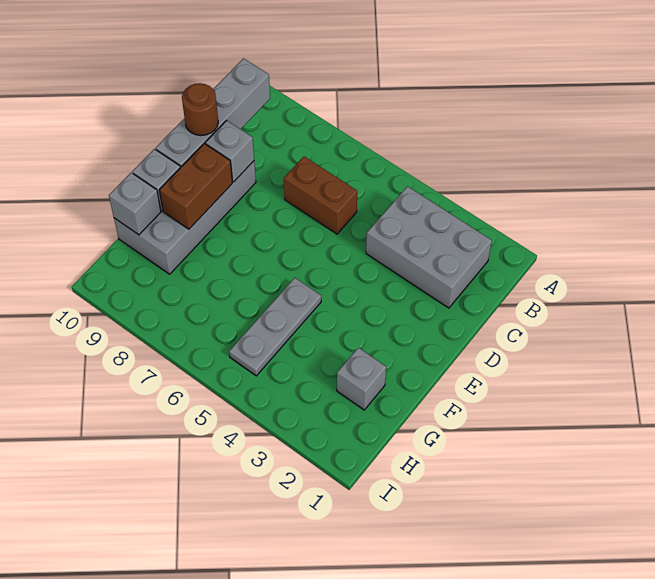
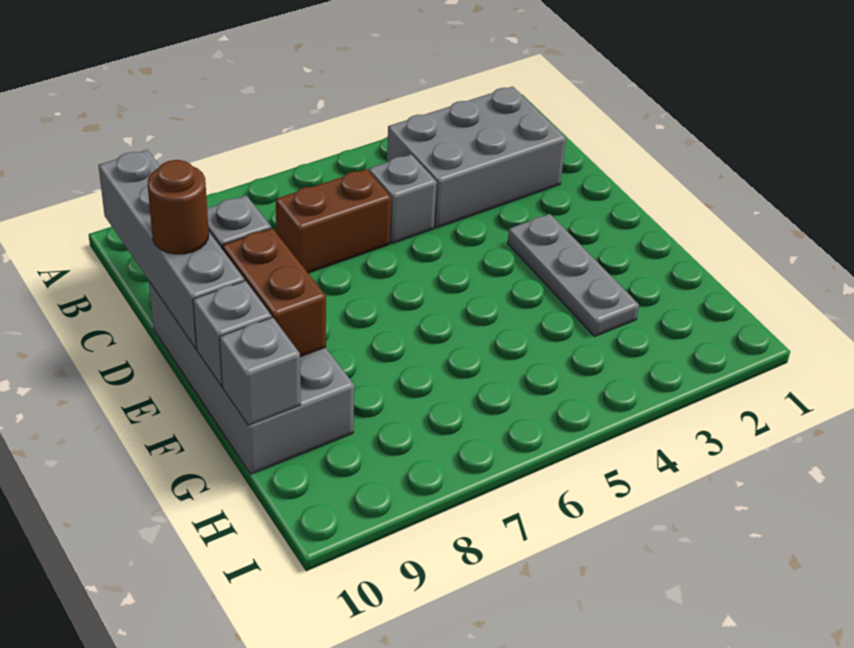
grey 1x3 plate [229,278,321,376] -> grey 1x3 plate moved to [508,214,639,336]
grey 1x1 brick [337,348,386,410] -> grey 1x1 brick moved to [369,154,437,244]

